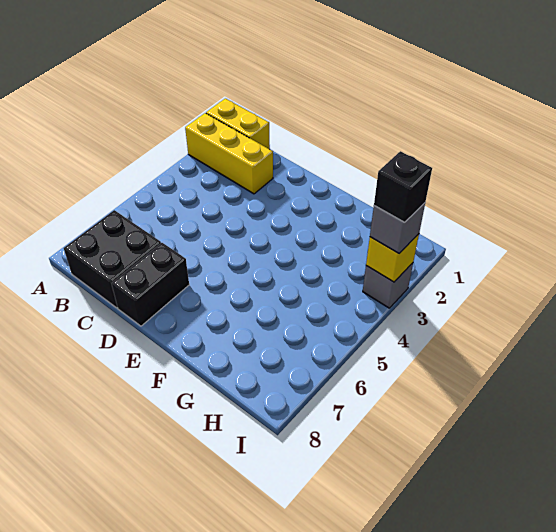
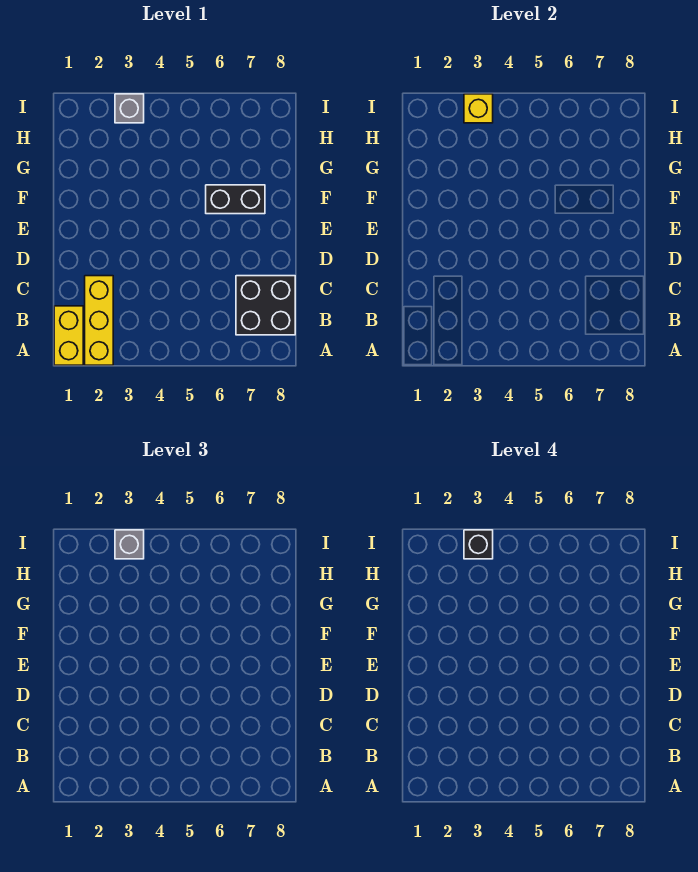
black 1x2 brick [111,243,189,326] -> black 1x2 brick moved to [206,185,265,214]

